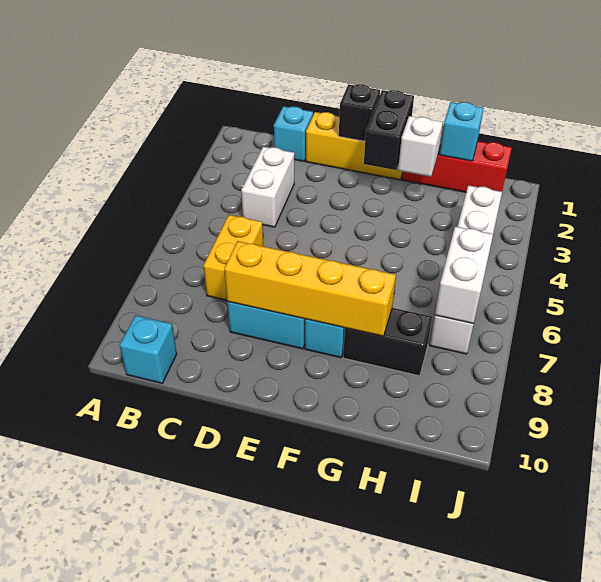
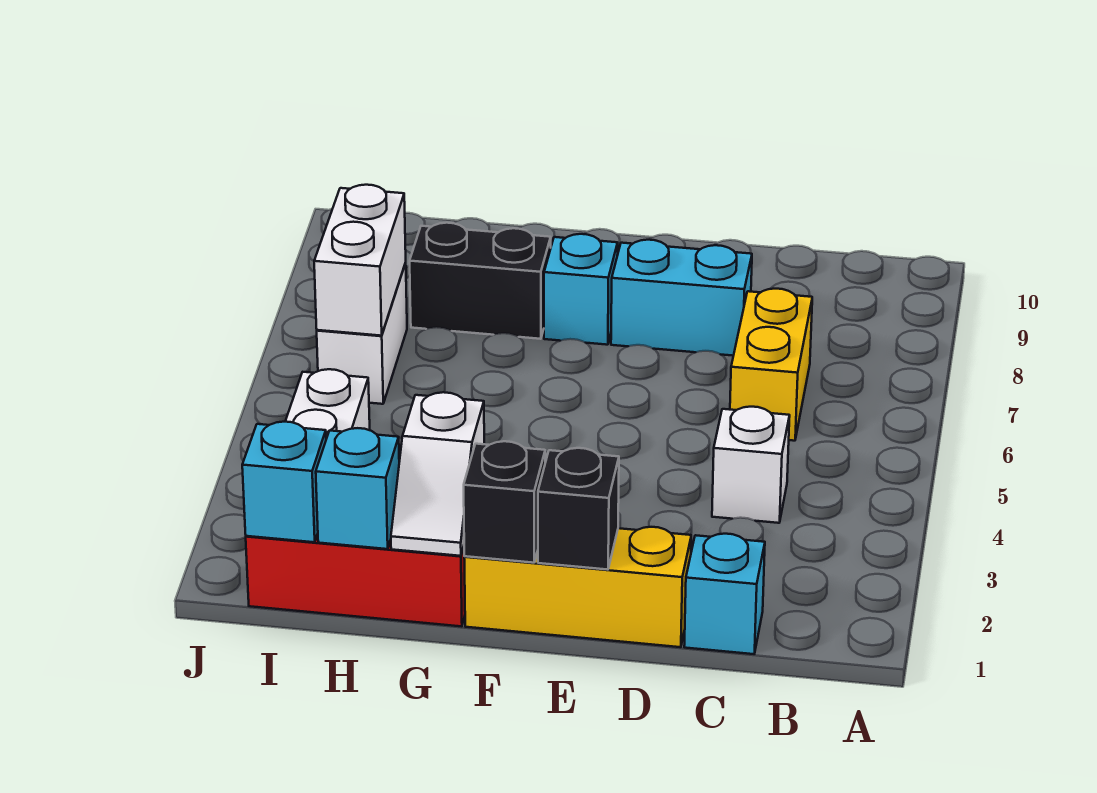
cyan 1x1 brick [120,315,177,383] -> cyan 1x1 brick moved to [242,422,326,542]
white 1x2 brick [241,147,294,227] -> white 1x1 brick [712,407,790,523]
yellow 1x4 brick [224,241,396,336] -> none
black 1x2 brick [364,90,414,170] -> black 1x1 brick [464,441,545,563]

